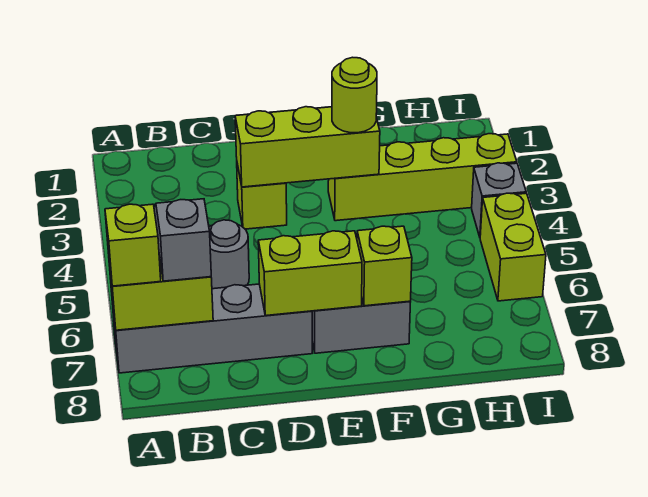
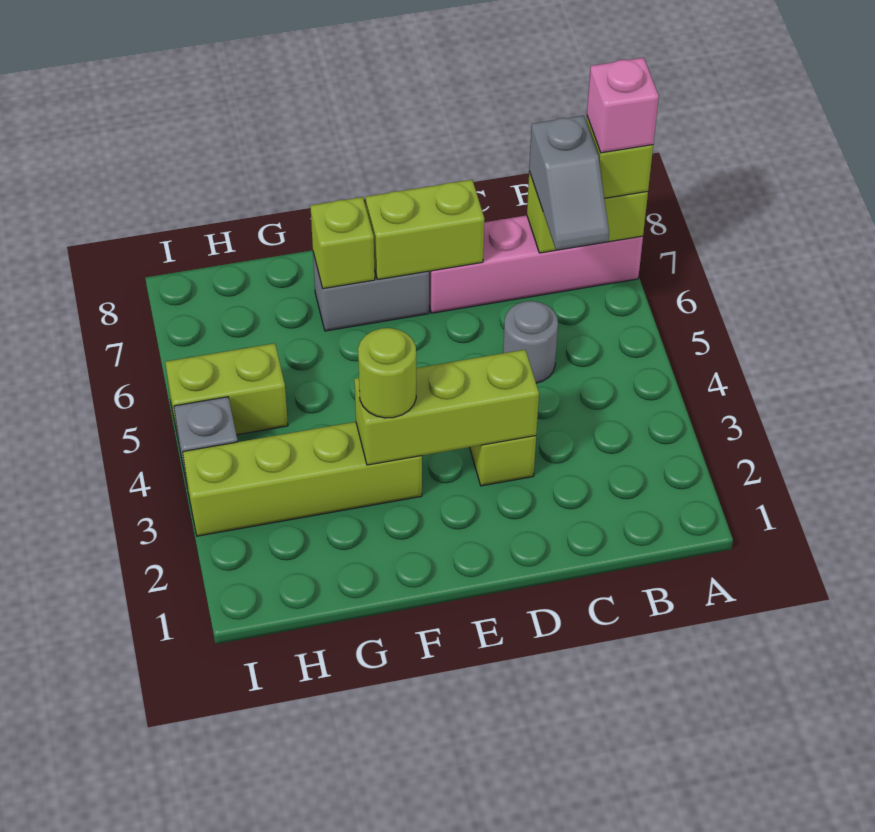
grey 1x4 brick [112,284,312,373] -> pink 1x4 brick [429,215,643,313]
none -> pink 1x1 brick [587,58,659,153]
lime 1x2 brick [480,193,546,301] -> lime 1x2 brick turned to [165,343,288,442]

